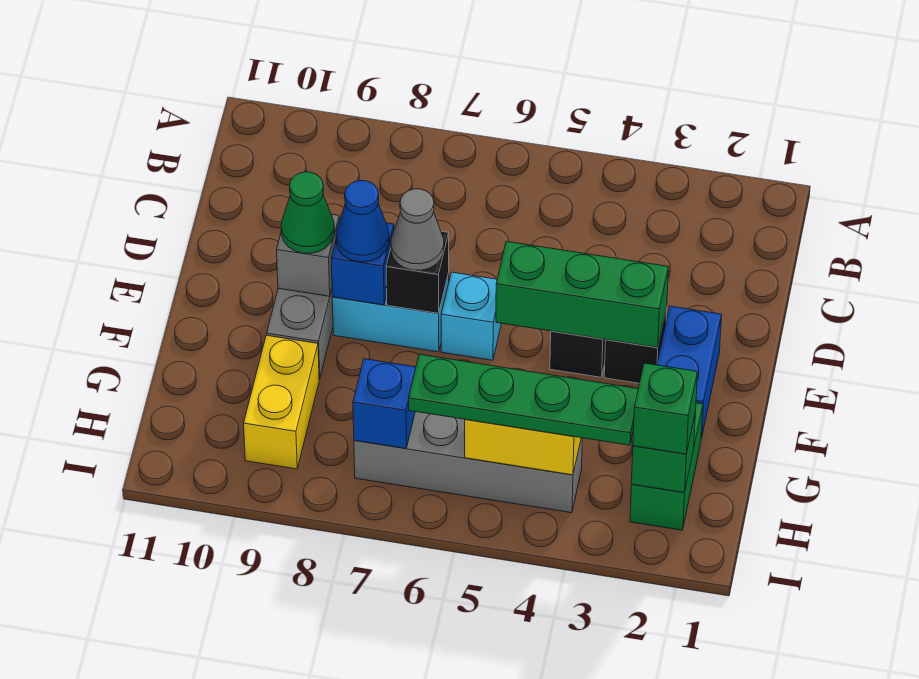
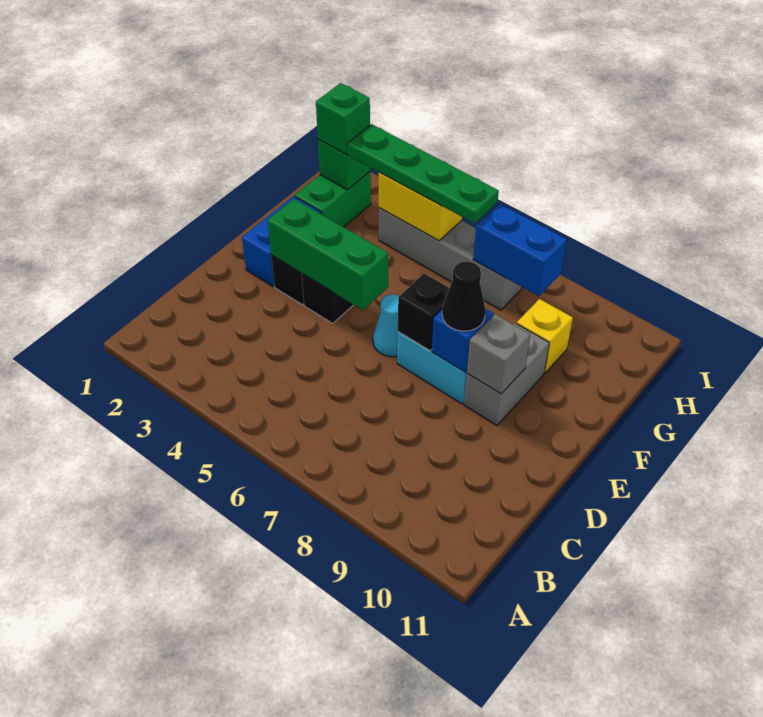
cyan 1x1 brick [441,272,502,360] -> cyan 1x1 cone [373,294,399,357]
grey 1x1 cone [391,189,444,270] -> none
blue 1x1 cone [336,181,389,262] -> black 1x1 cone [442,262,485,331]
green 1x1 cone [281,172,334,253] -> none
yellow 1x2 brick [244,335,319,469] -> yellow 1x1 brick [517,299,573,373]
blue 1x1 brick [353,359,416,448] -> blue 1x2 brick [473,204,567,296]

